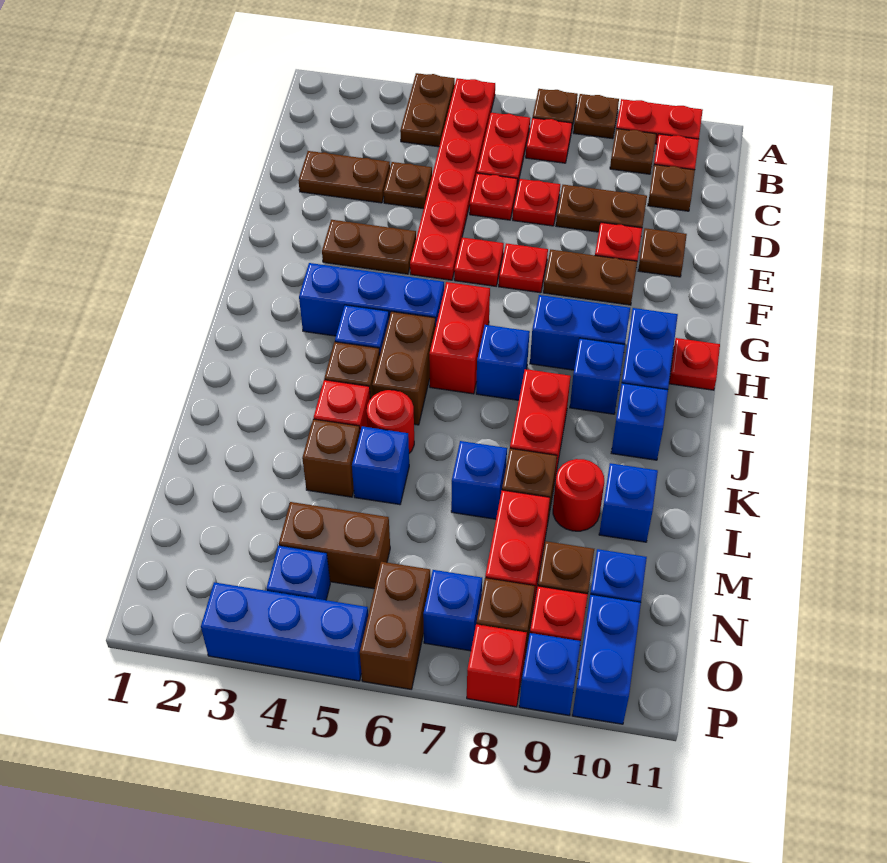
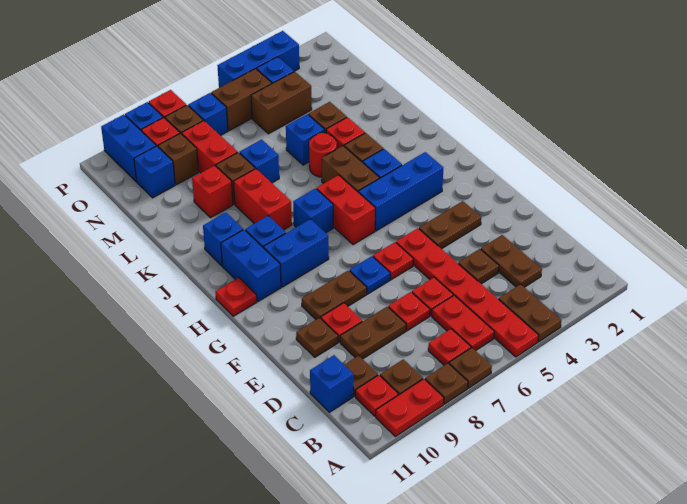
brown 1x2 plate [299,151,390,203] -> brown 1x2 plate turned to [481,235,542,287]
red 1x1 plate [499,243,548,293] -> blue 1x1 plate [350,256,390,294]
red 1x1 round brick [553,459,604,531] -> red 1x1 brick [192,165,233,218]
blue 1x1 brick [599,463,658,542] -> blue 1x1 brick moved to [310,355,353,412]
brown 1x2 brick [360,562,430,689] -> brown 1x2 brick turned to [211,69,272,131]

